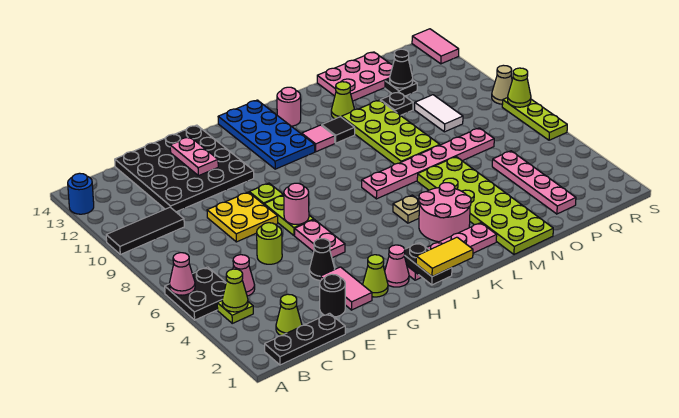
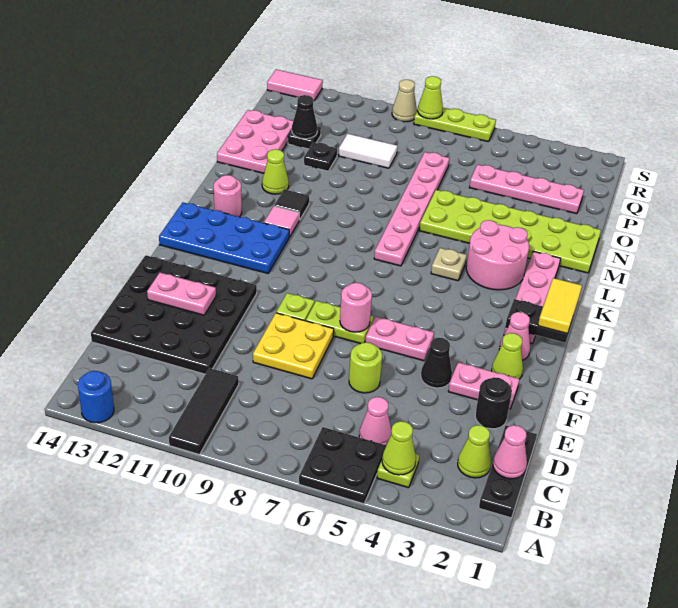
pink 1x1 cone [169,253,195,295] -> pink 1x1 cone moved to [493,425,527,479]
pink 1x2 tile [320,267,372,310] -> pink 1x2 plate [448,362,519,409]
lime 2x4 plate [341,100,439,164] -> none

